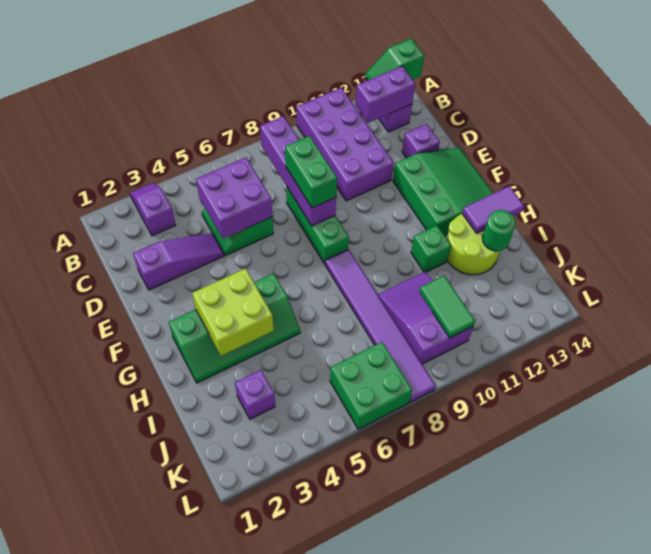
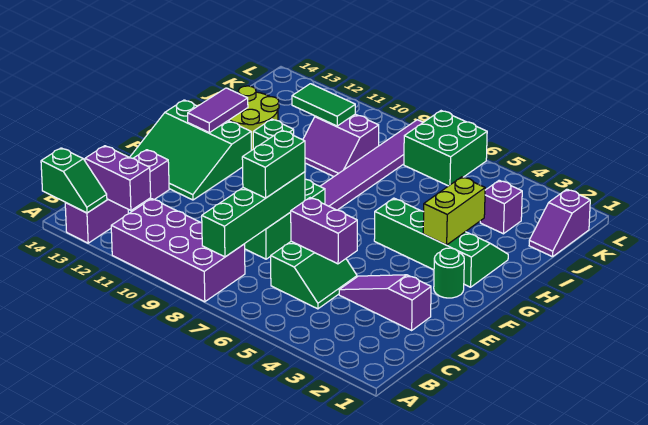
purple 1x2 slope [130,183,176,236] -> purple 1x2 slope moved to [529,189,590,257]
purple 2x4 brick [297,88,393,201] -> purple 2x4 brick turned to [111,199,245,302]
purple 1x4 brick [260,116,336,226] -> green 1x4 brick [202,172,305,257]
purple 2x2 brick [196,158,272,239] -> purple 1x2 brick [291,198,357,264]
green 3x3 slope [393,148,493,235] -> green 3x3 slope turned to [130,100,251,200]
lime 2x2 brick [192,269,274,356] -> lime 1x2 brick [423,177,485,245]
purple 1x2 tile [462,186,524,233] -> purple 1x2 tile turned to [188,88,248,133]
purple 2x3 slope [378,272,473,364] -> purple 2x2 slope [303,114,379,177]
green 1x1 round brick [482,210,516,251] -> green 1x1 round brick moved to [434,248,464,298]
green 1x2 tile [419,276,475,338] -> green 1x2 tile turned to [292,84,355,126]

